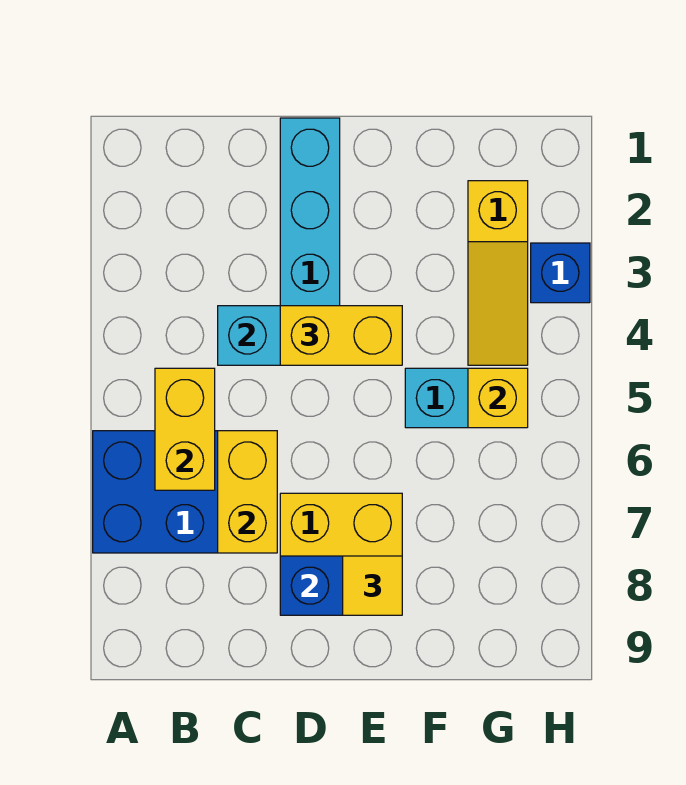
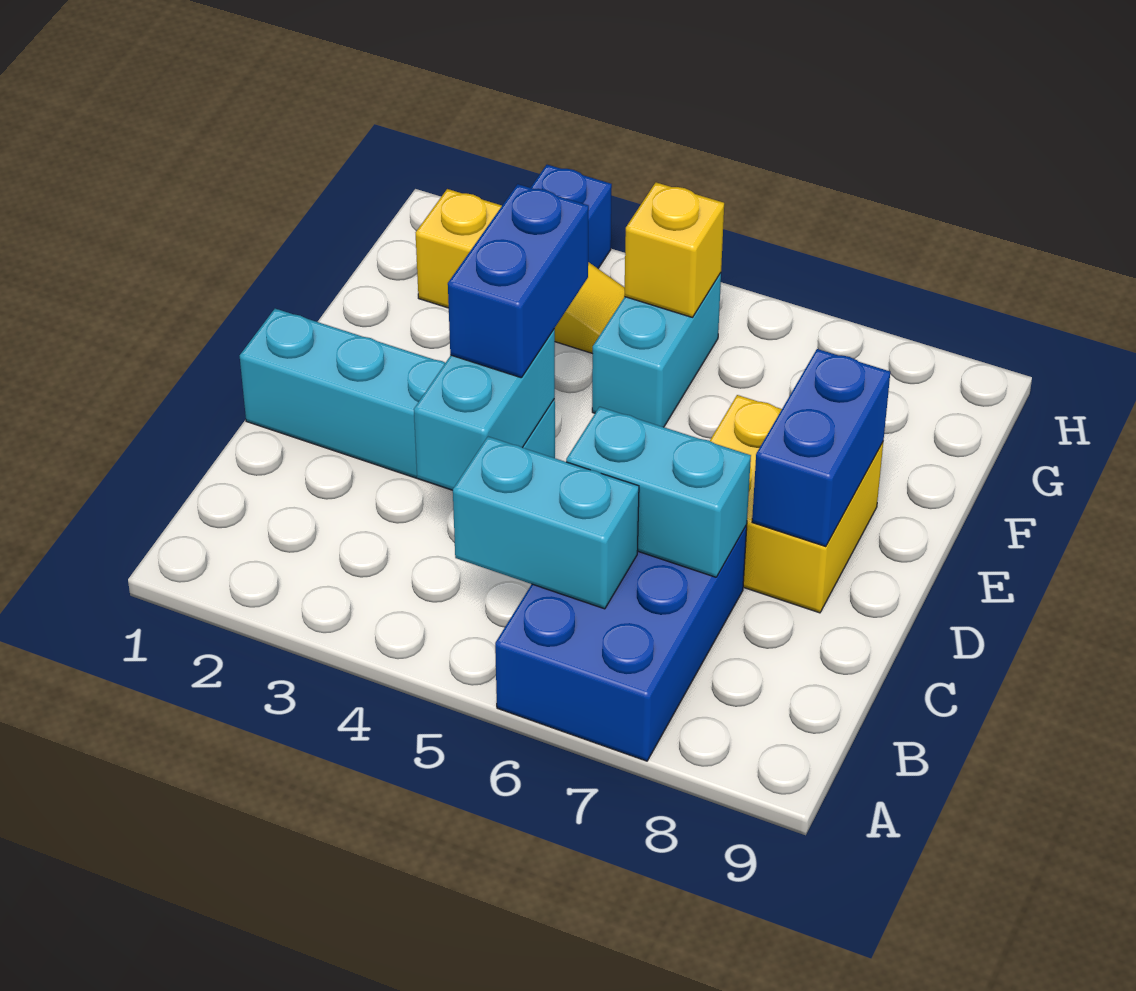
yellow 1x2 brick [155,368,215,490] -> cyan 1x2 brick [453,437,639,609]
yellow 1x2 brick [218,431,277,553] -> cyan 1x2 brick [566,407,751,577]
yellow 1x2 brick [280,306,402,365] -> blue 1x2 brick [448,184,589,378]
yellow 1x1 tile [343,556,402,615] -> none

